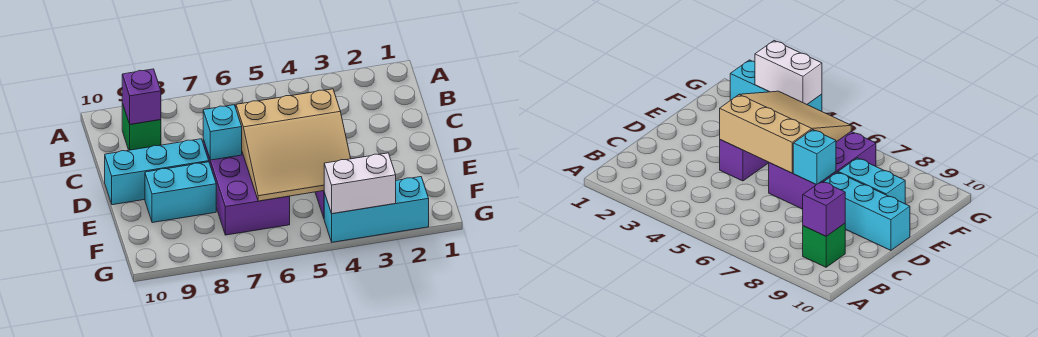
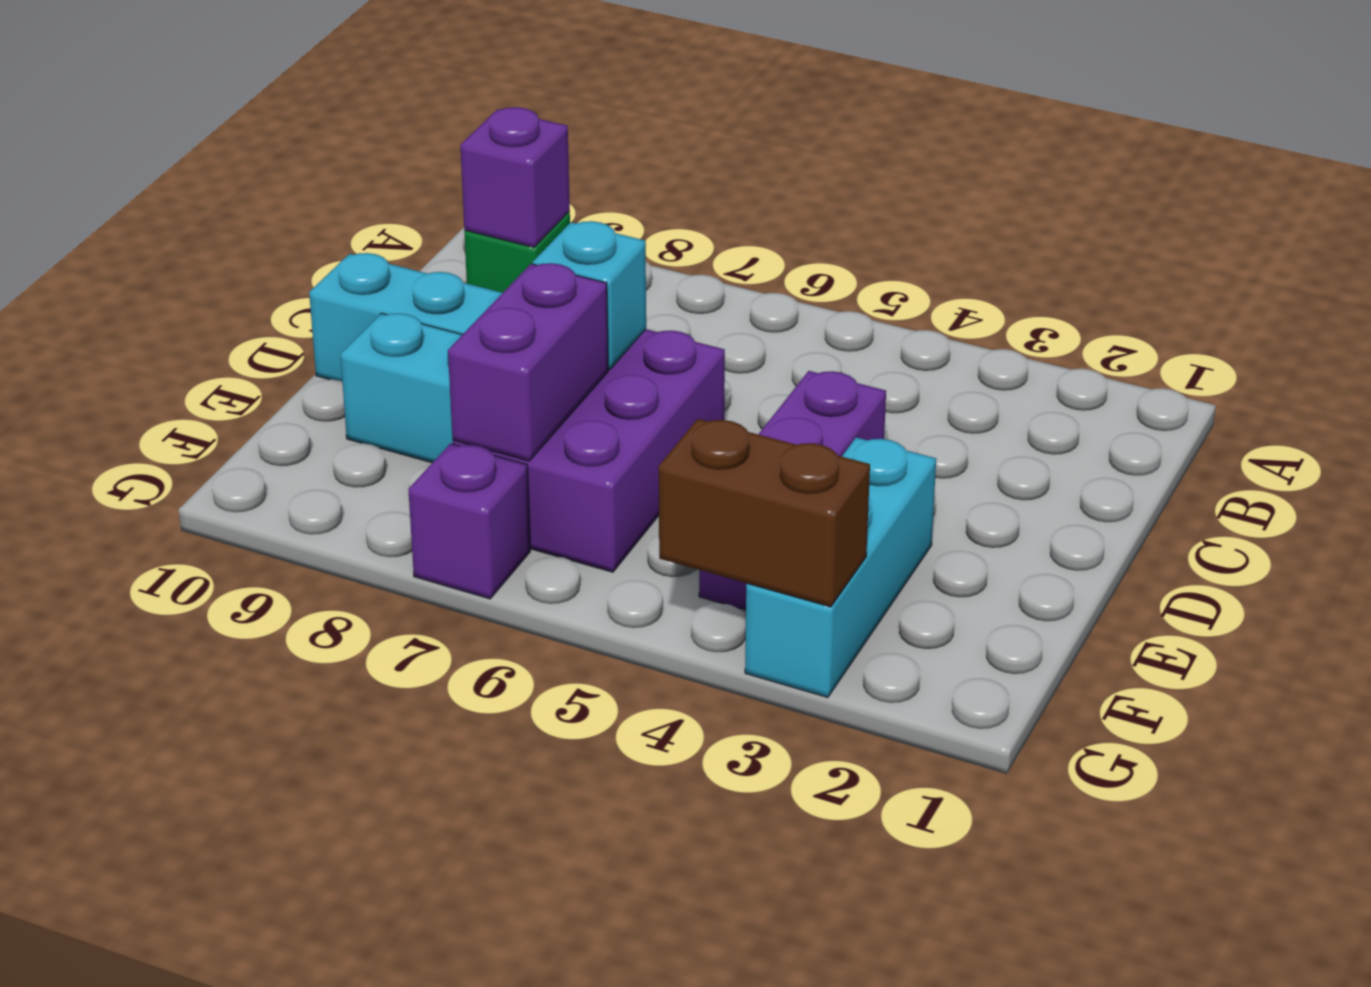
tan 3x3 slope [236,89,351,201] -> none
none -> purple 1x2 brick [448,263,608,461]
cyan 1x3 brick [324,177,429,242] -> cyan 1x3 brick turned to [745,437,936,697]
white 1x2 brick [324,153,396,214] -> brown 1x2 brick [659,419,870,607]
none -> purple 1x1 brick [408,443,530,599]

